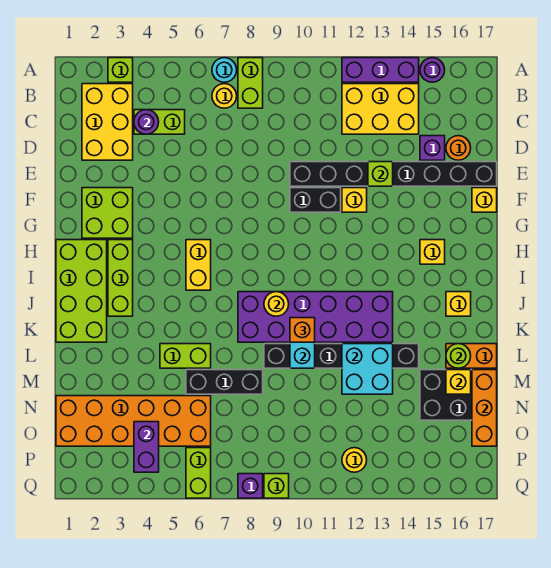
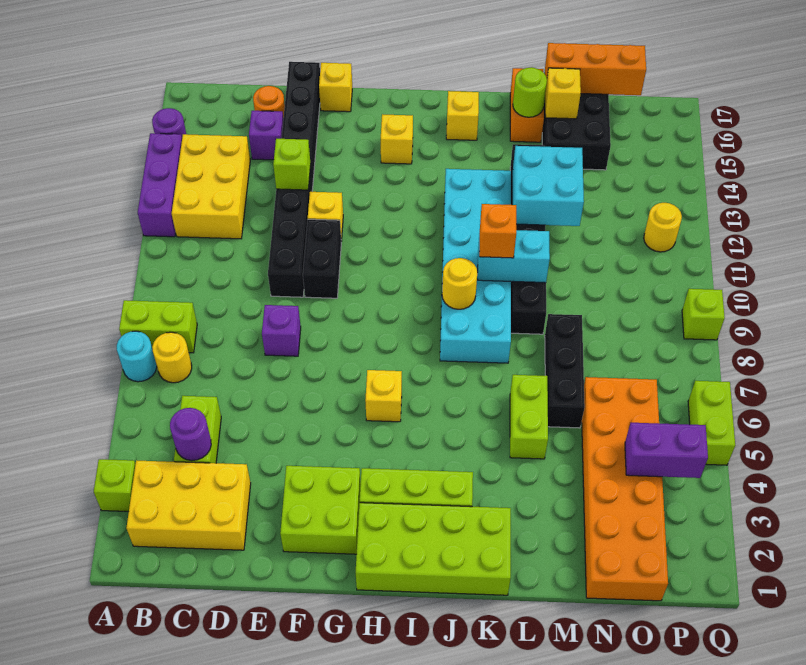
yellow 1x2 brick [186,240,211,290] -> yellow 1x1 brick [365,370,402,422]
purple 2x6 brick [238,292,393,342] -> cyan 2x6 brick [440,169,511,363]
lime 1x2 brick [186,448,211,498] -> lime 1x2 brick turned to [688,381,735,465]
purple 1x1 brick [238,474,263,498] -> purple 1x1 brick moved to [262,305,301,356]

